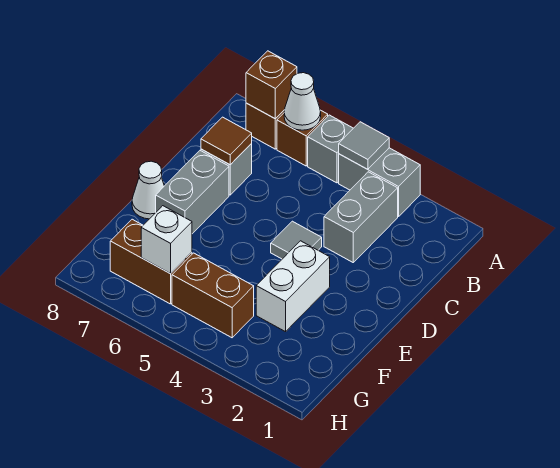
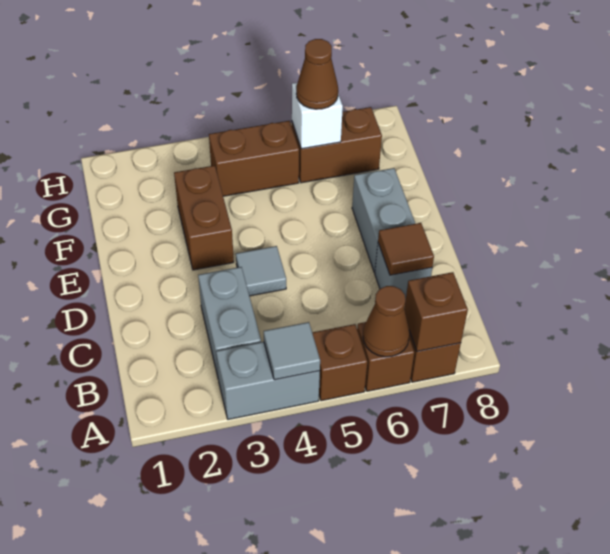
grey 1x1 brick [308,115,353,183] -> brown 1x1 brick [312,324,367,401]
white 1x1 cone [284,73,321,130] -> brown 1x1 cone [363,286,410,357]
white 1x2 brick [256,241,330,332] -> brown 1x2 brick [174,165,234,270]
white 1x1 cone [132,161,164,219] -> none
none -> brown 1x1 cone [296,39,338,109]

